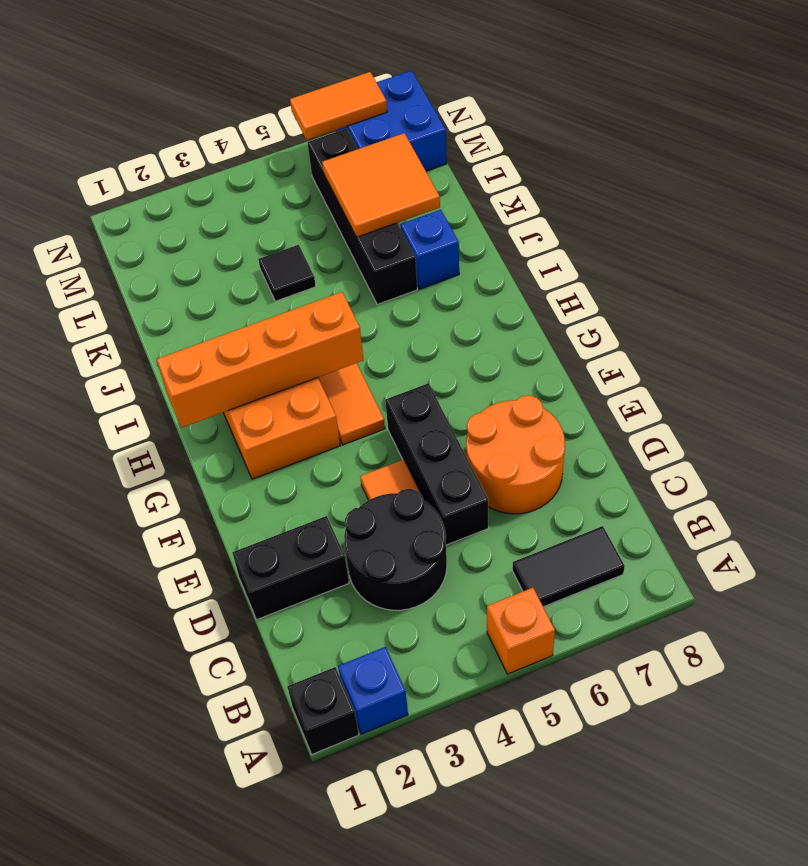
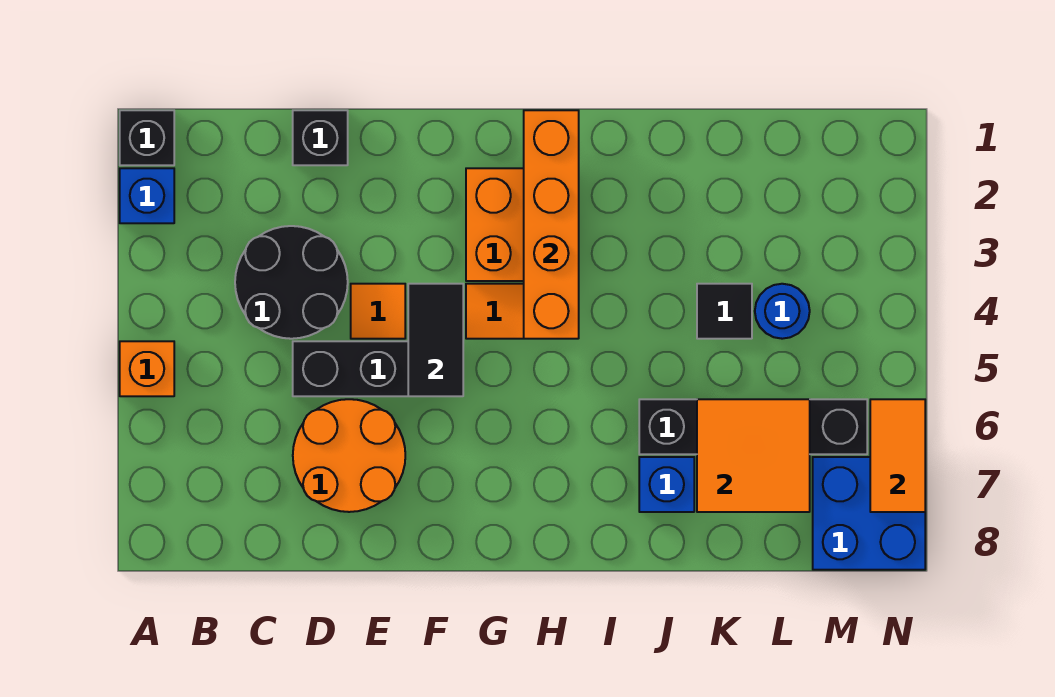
black 1x2 tile [512,526,625,607] -> black 1x2 tile moved to [408,284,463,396]
black 1x2 brick [232,516,349,620] -> black 1x1 brick [293,110,348,165]
none -> blue 1x1 round brick [755,284,810,339]

